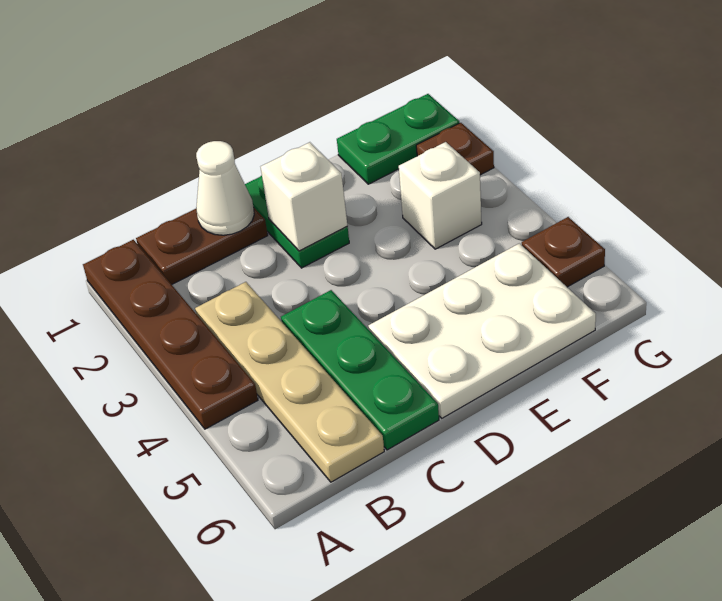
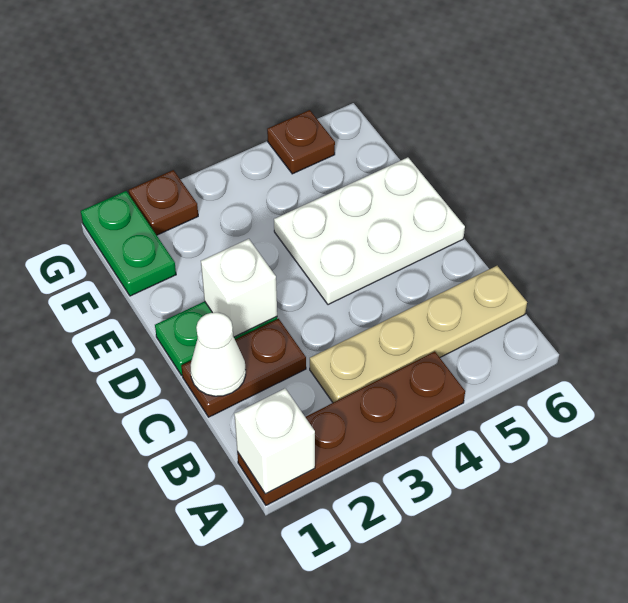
brown 1x2 plate [136,208,268,285] -> brown 1x2 plate turned to [181,319,306,417]
green 1x3 plate [281,290,439,450] -> none
white 2x3 plate [368,243,596,418] -> white 2x3 plate turned to [274,157,465,305]
white 1x1 brick [399,142,482,249] -> white 1x1 brick moved to [234,389,315,494]

